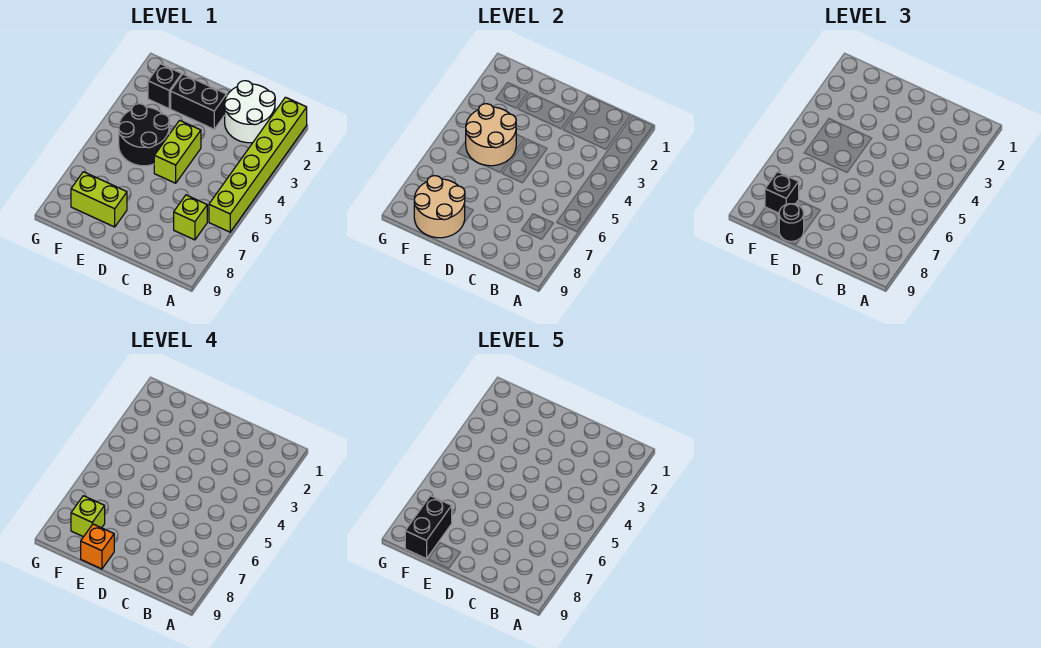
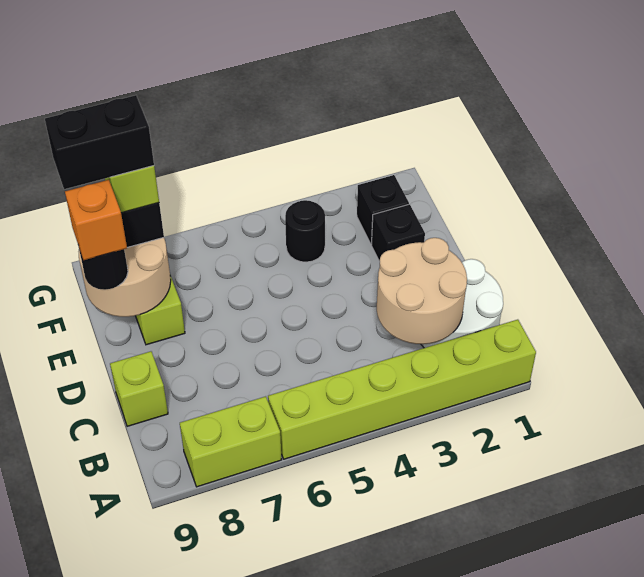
lime 1x1 brick [174,195,207,240] -> lime 1x1 brick moved to [110,351,168,426]
black 1x2 brick [171,74,227,129] -> black 1x1 brick [371,204,425,262]
lime 1x2 brick [154,120,201,183] -> lime 1x2 brick moved to [180,396,282,487]
black 2x2 round brick [119,104,169,166] -> black 1x1 round brick [285,200,325,262]
tan 2x2 round brick [466,104,516,166] -> tan 2x2 round brick moved to [377,238,467,344]

